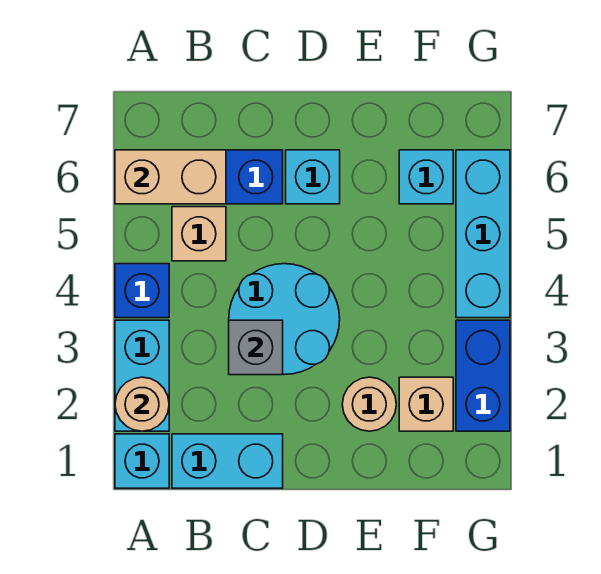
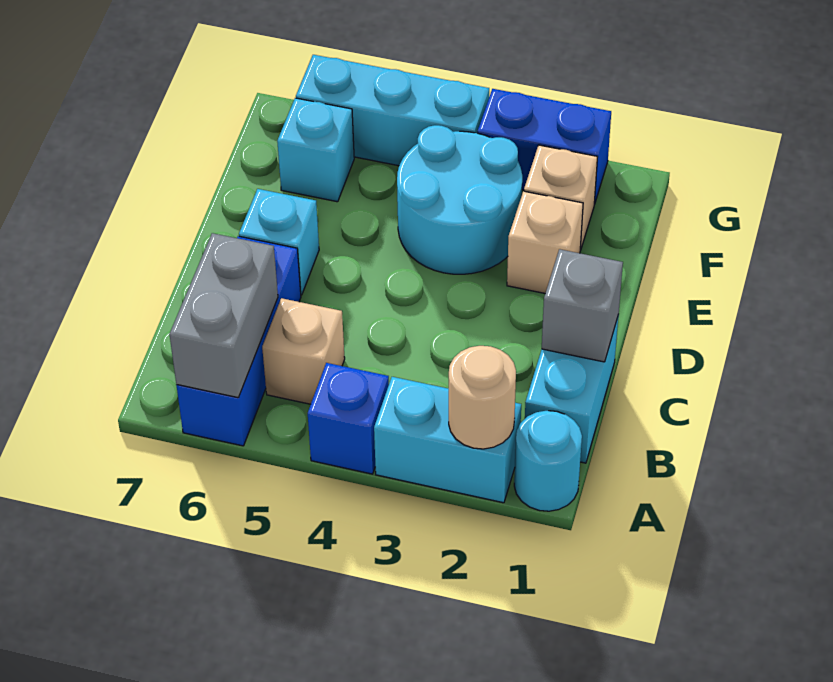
cyan 1x1 brick [115,434,169,488] -> cyan 1x1 round brick [514,411,582,511]
tan 1x2 brick [115,150,226,204] -> grey 1x2 brick [169,233,278,398]
cyan 2x2 round brick [229,264,340,375] -> cyan 2x2 round brick moved to [397,125,522,274]
grey 1x1 brick [229,320,283,375] -> grey 1x1 brick moved to [542,249,623,362]
tan 1x1 round brick [342,377,396,431] -> tan 1x1 brick [507,191,583,293]

